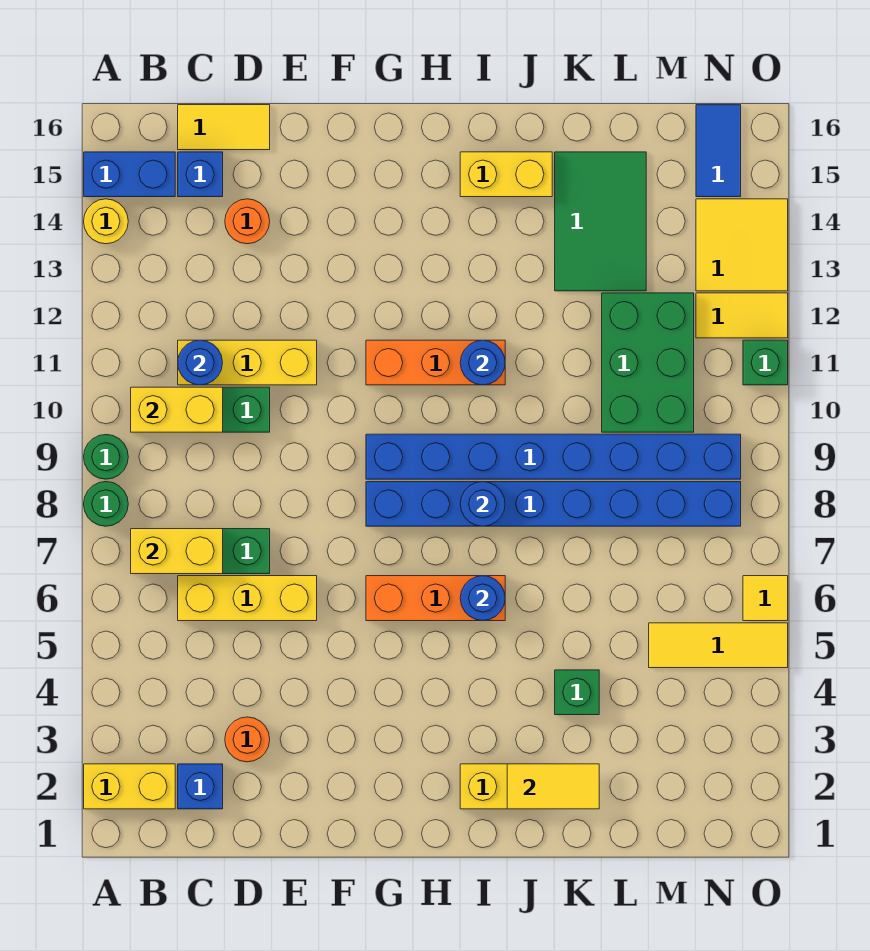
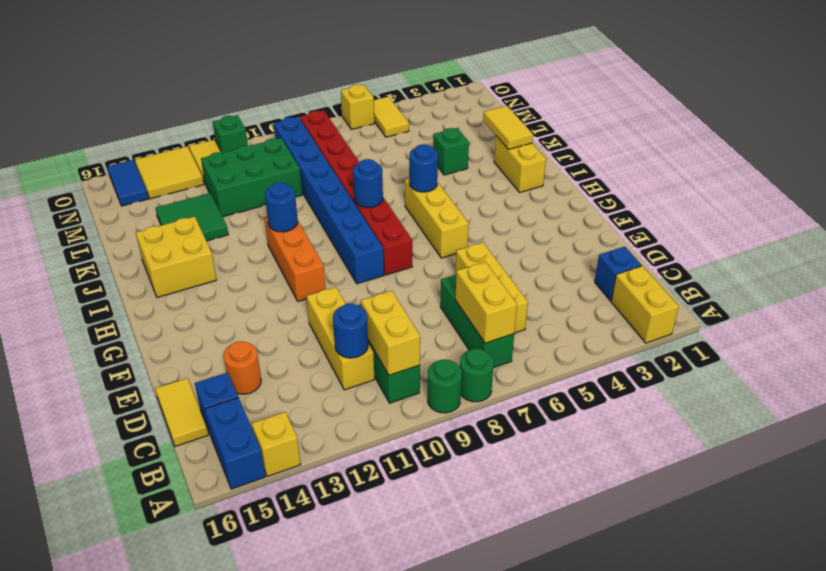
yellow 1x1 round brick [84,199,128,244] -> yellow 1x1 brick [252,412,301,477]
orange 1x1 round brick [225,717,270,762] -> none
orange 1x3 brick [366,576,505,621] -> yellow 1x3 brick [405,178,469,258]
blue 1x8 brick [366,482,741,526] -> red 1x8 brick [300,111,412,275]
yellow 1x2 brick [460,152,552,197] -> yellow 2x2 brick [136,217,216,297]
green 2x3 tile [555,152,646,291] -> green 2x2 tile [155,193,228,241]
yellow 1x3 tile [649,623,788,668] -> yellow 1x2 tile [374,97,409,137]
blue 1x2 tile [696,105,741,197] -> blue 1x2 tile turned to [107,160,148,206]
yellow 1x1 tile [743,576,788,621] -> yellow 1x1 brick [341,85,374,130]

